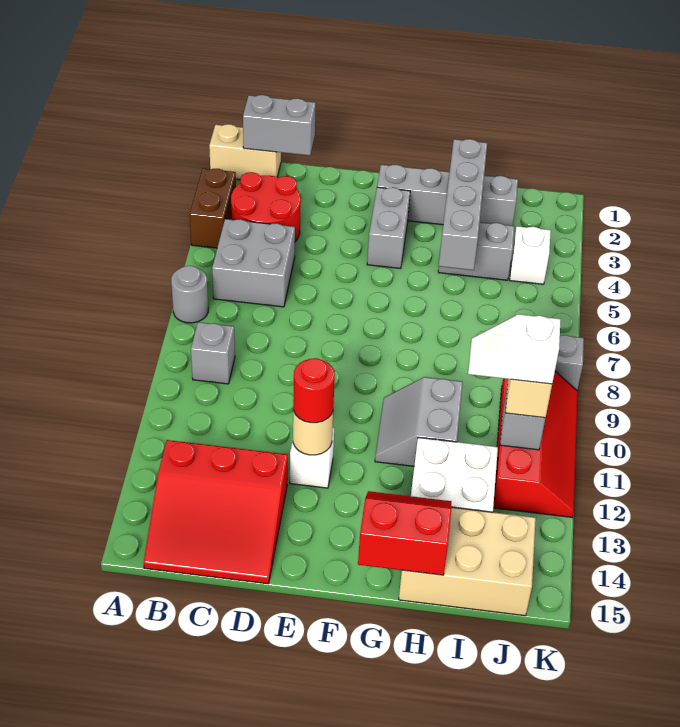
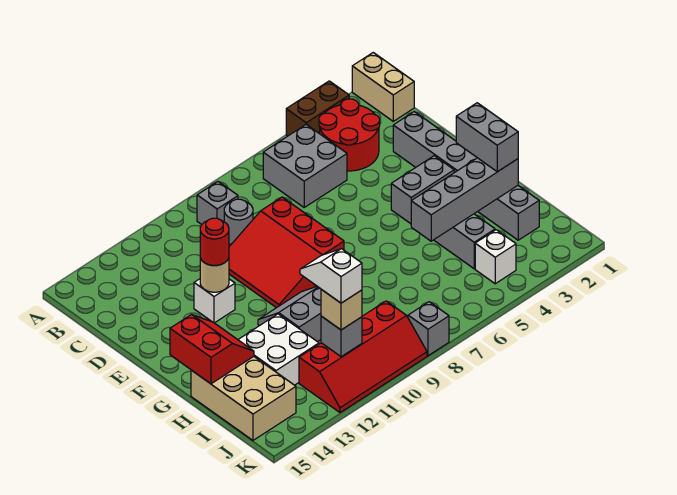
grey 1x1 round brick [171,266,208,323] -> grey 1x1 round brick moved to [224,199,253,245]
grey 1x2 brick [243,95,316,155] -> grey 1x2 brick moved to [456,103,518,172]
red 3x3 slope [144,440,288,584] -> red 3x3 slope moved to [229,197,344,308]
grey 1x4 brick [377,165,518,226] -> grey 1x6 brick [393,112,539,240]

